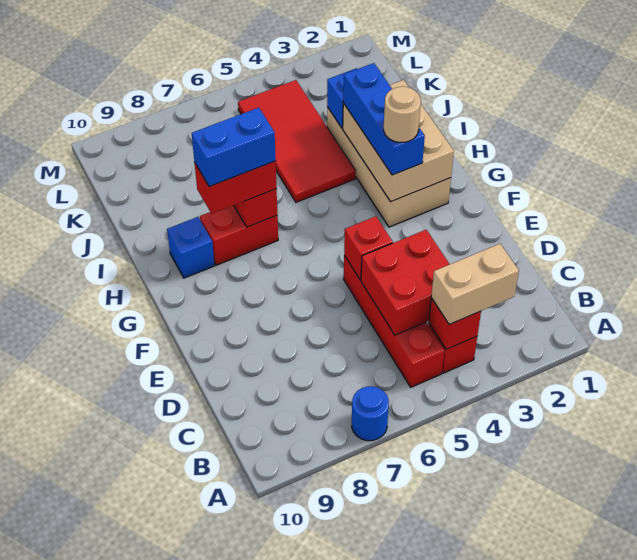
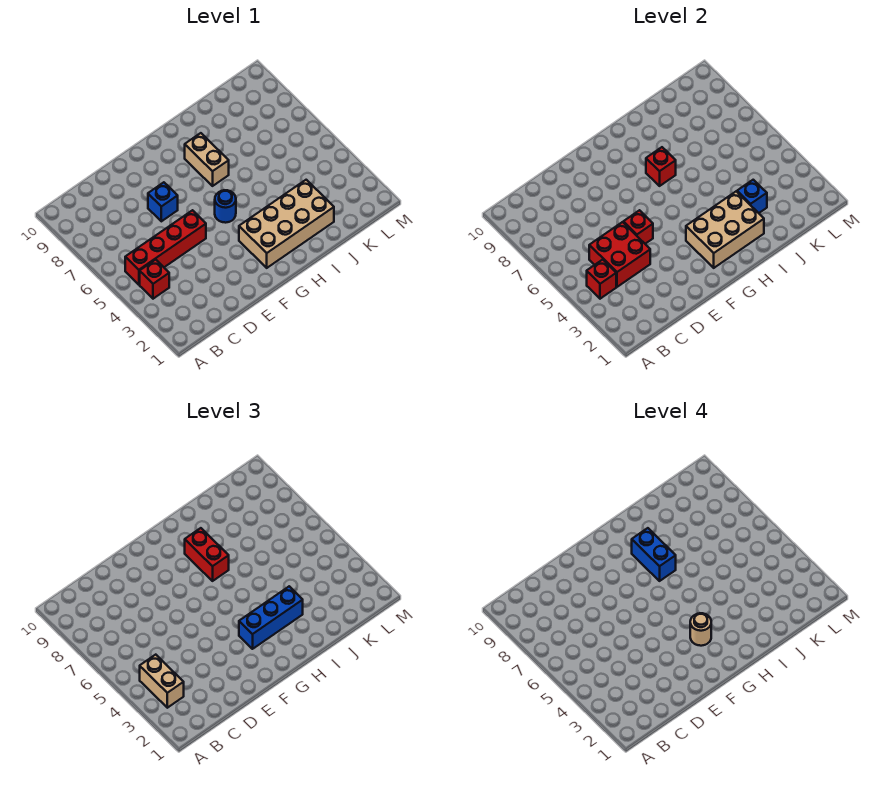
blue 1x1 round brick [352,386,389,441] -> blue 1x1 round brick moved to [215,190,236,223]
red 1x2 brick [200,205,278,265] -> tan 1x2 brick [185,133,229,186]
blue 1x1 brick [167,217,215,278] -> blue 1x1 brick moved to [148,182,178,221]
red 2x4 tile [238,80,356,202] -> none

